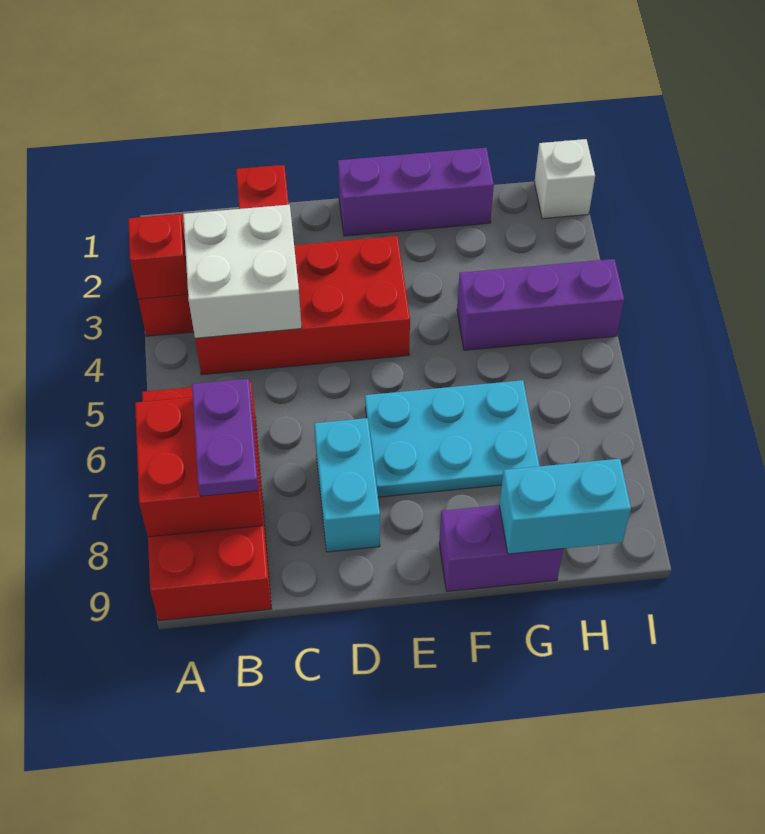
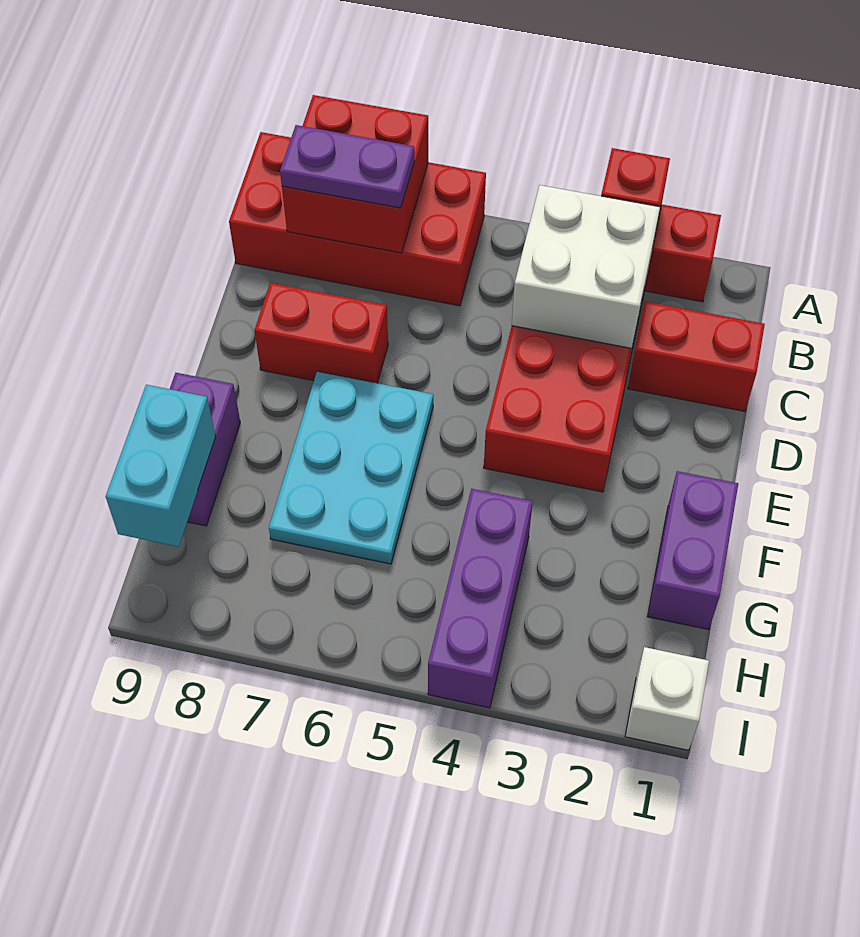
cyan 1x2 brick [314,418,380,552] -> red 1x2 brick [254,283,388,383]
purple 1x3 brick [338,148,494,236] -> purple 1x2 brick [647,471,738,630]

